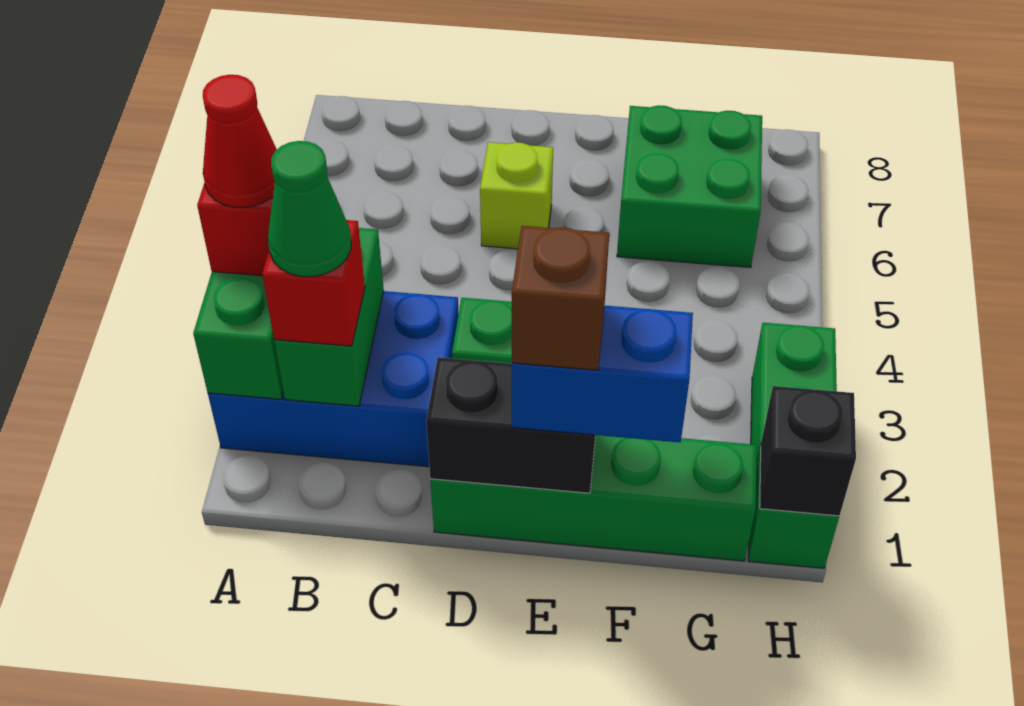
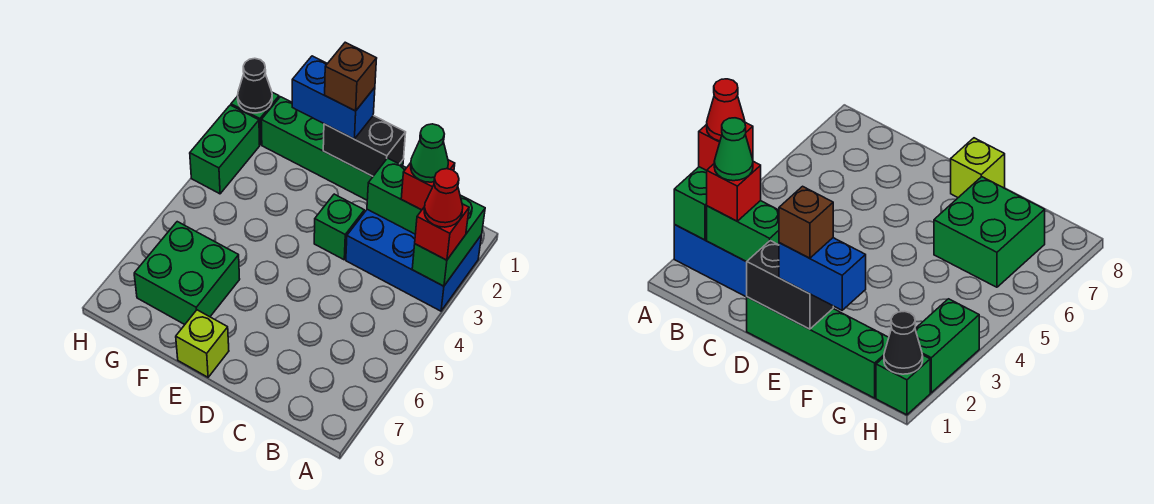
green 1x2 brick [274,228,384,406] -> green 1x2 brick turned to [367,158,422,234]
lime 1x1 brick [480,142,553,249] -> lime 1x1 brick moved to [176,310,229,377]
black 1x1 brick [760,386,856,516] -> black 1x1 cone [238,58,272,113]

